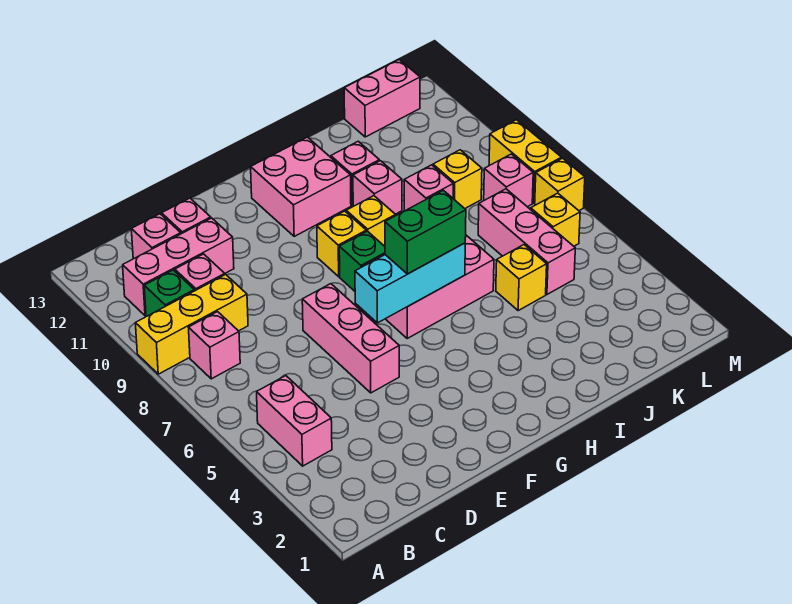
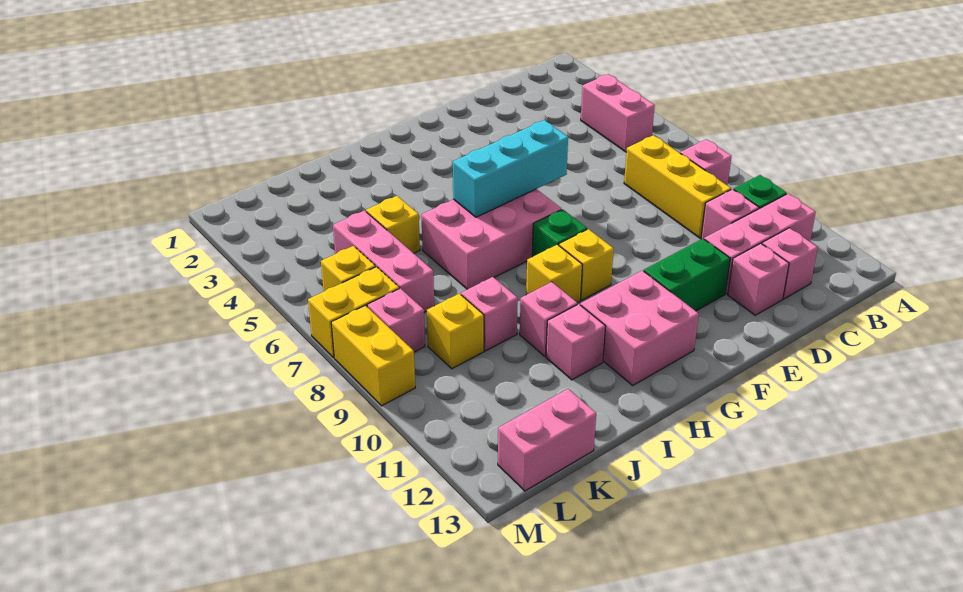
yellow 1x3 brick [135,275,248,374] -> yellow 1x3 brick turned to [624,135,731,238]
pink 1x3 brick [302,284,399,393] -> none
green 1x2 brick [385,190,466,274] -> green 1x2 brick moved to [644,239,730,311]
yellow 1x1 brick [535,158,585,211] -> yellow 1x2 brick [308,267,399,358]

